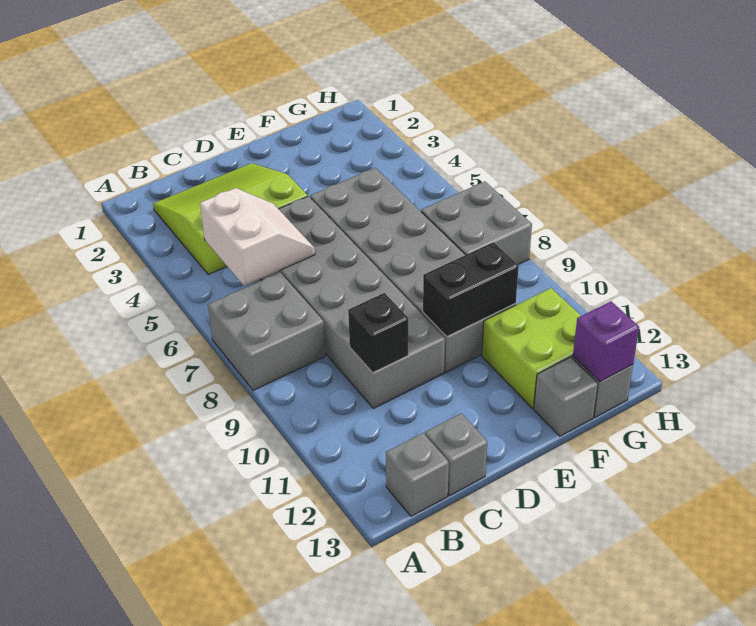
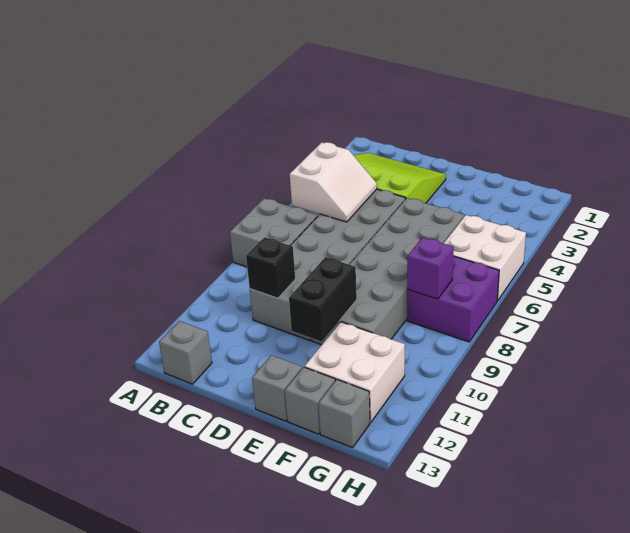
grey 1x1 brick [425,413,487,496] -> grey 1x1 brick moved to [252,355,302,421]
black 1x2 brick [423,242,519,337] -> black 1x2 brick turned to [289,257,357,342]
lime 2x2 brick [482,288,581,408] -> white 2x2 brick [305,322,405,422]
none -> white 2x2 brick [444,215,526,301]
grey 2x2 brick [421,181,532,265] -> purple 2x2 brick [407,255,499,342]
purple 1x1 brick [573,301,639,382] -> purple 1x1 brick moved to [407,237,454,299]

